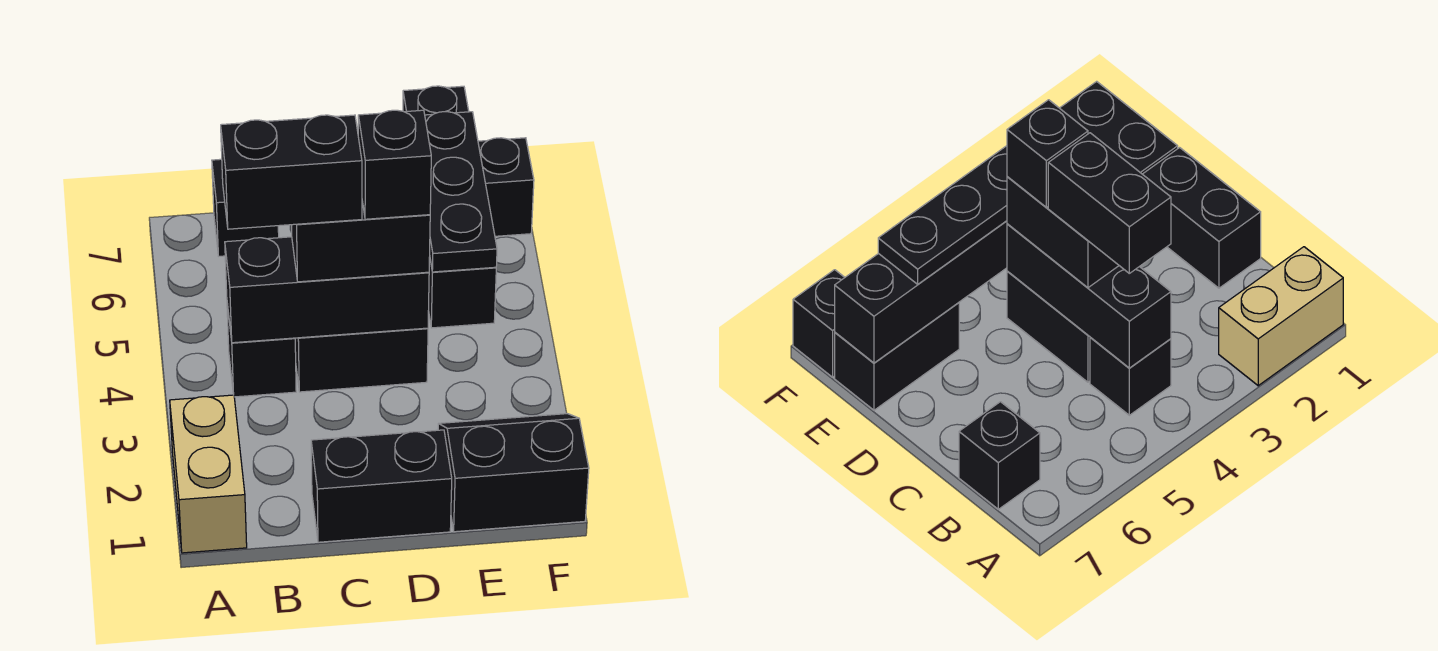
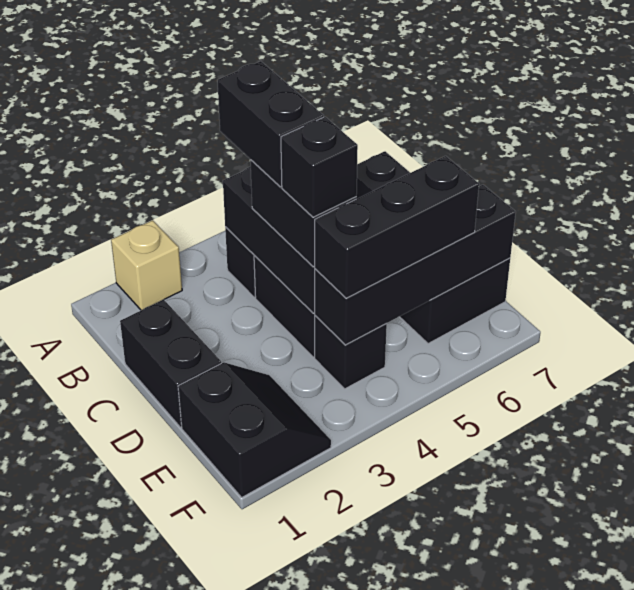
tan 1x2 brick [170,395,247,553] -> tan 1x1 brick [111,220,182,310]
black 1x3 plate [425,112,497,272] -> black 1x3 brick [315,156,479,298]
black 1x1 brick [478,138,534,236] -> black 1x1 brick moved to [315,316,387,389]

